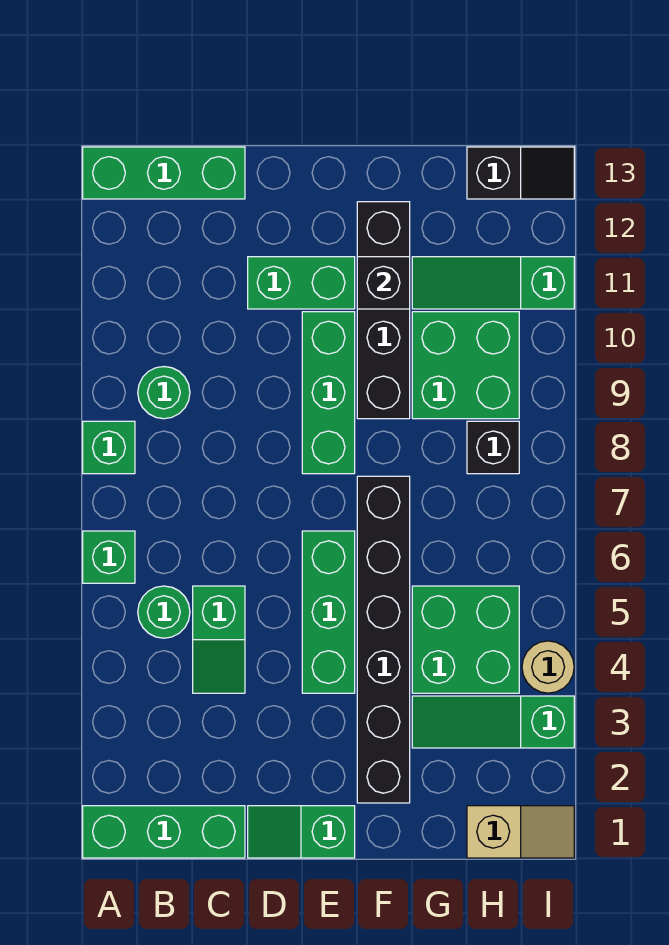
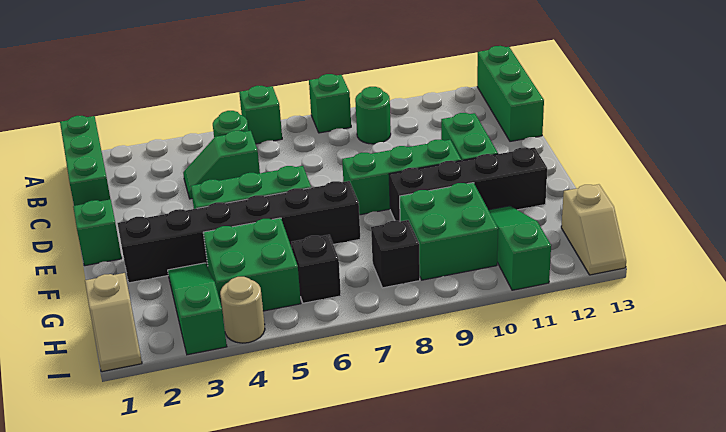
black 1x1 brick [357,257,410,309] -> black 1x1 brick moved to [291,235,341,303]
black 1x2 slope [467,147,574,199] -> tan 1x2 slope [561,184,626,275]

